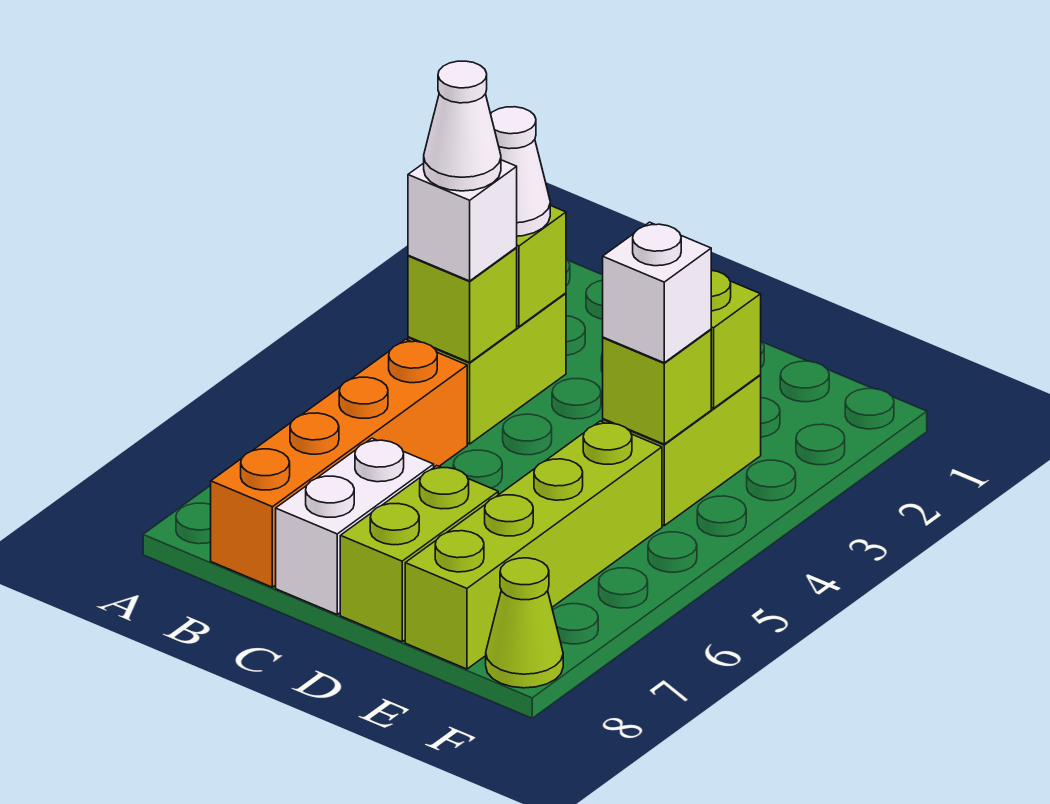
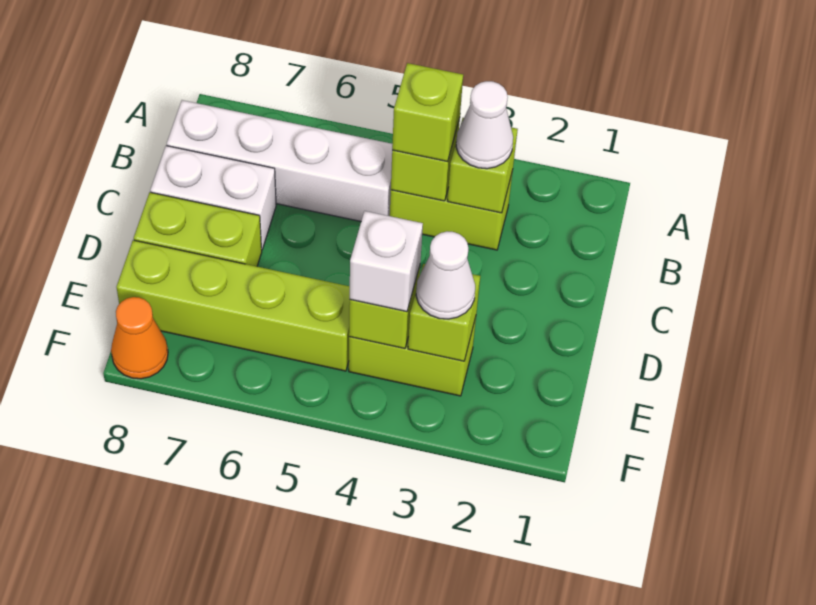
white 1x1 brick [408,160,517,281] -> lime 1x1 brick [392,63,463,161]
white 1x1 cone [424,61,501,191] -> white 1x1 cone moved to [416,231,475,319]
orange 1x4 brick [211,339,467,587] -> white 1x4 brick [167,100,393,221]
lime 1x1 cone [486,558,563,688] -> orange 1x1 cone [111,297,168,379]

